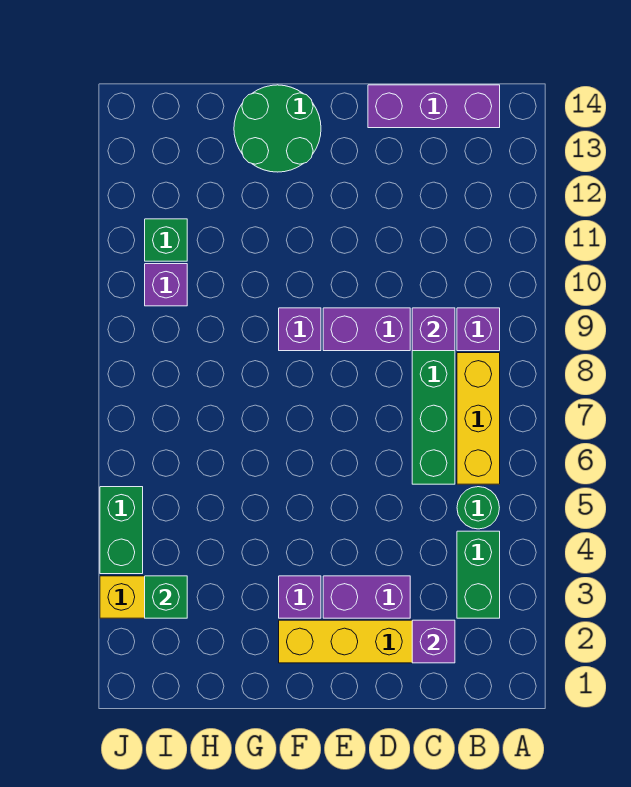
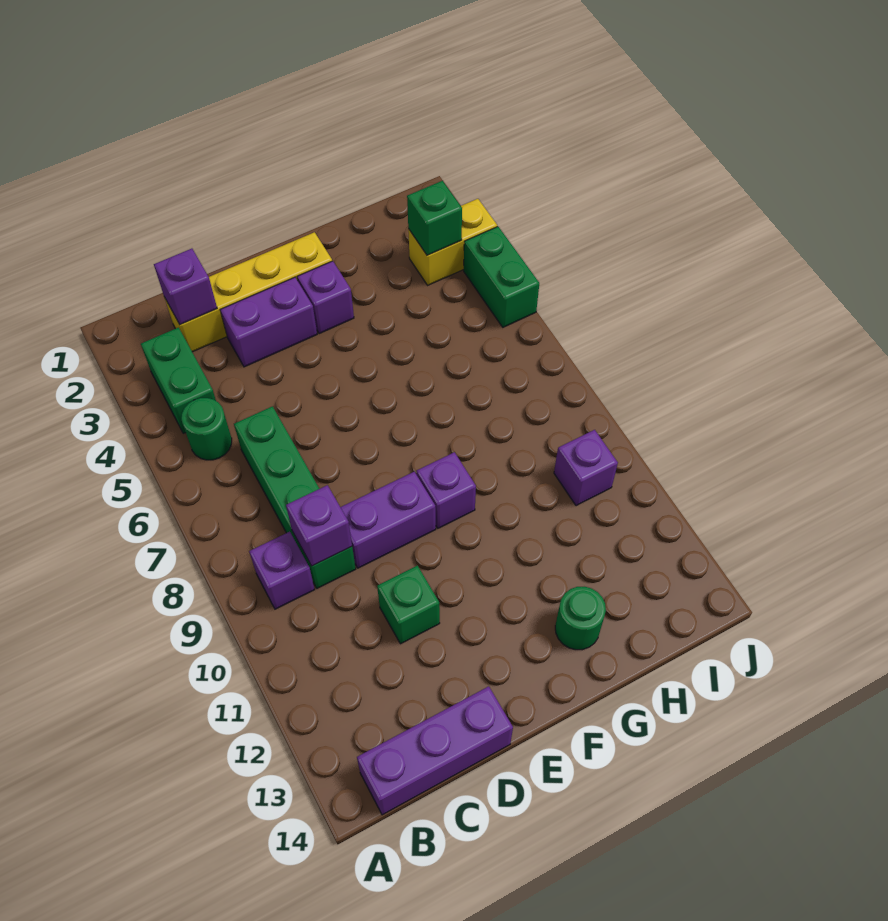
yellow 1x3 brick [457,353,500,484] -> none
green 2x2 round brick [234,85,321,172] -> green 1x1 round brick [555,587,606,650]
green 1x1 brick [145,219,187,261] -> green 1x1 brick moved to [377,565,440,644]

